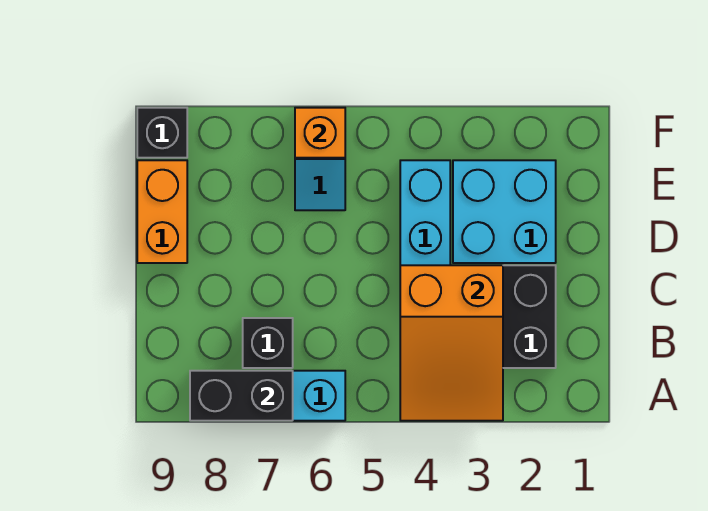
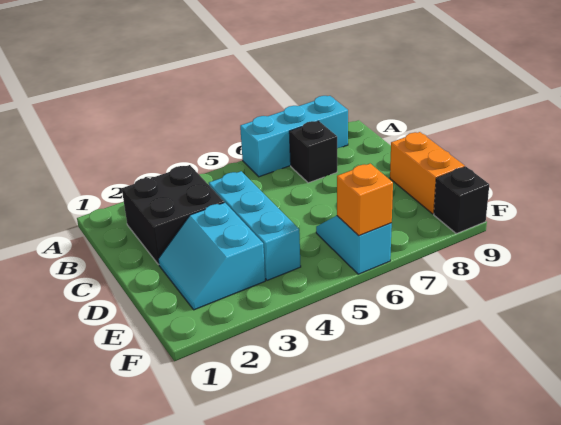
orange 2x3 slope [400,265,503,421] -> none
black 1x2 brick [190,371,293,421] -> none
cyan 2x2 brick [453,160,556,263] -> cyan 2x2 slope [158,202,265,310]

